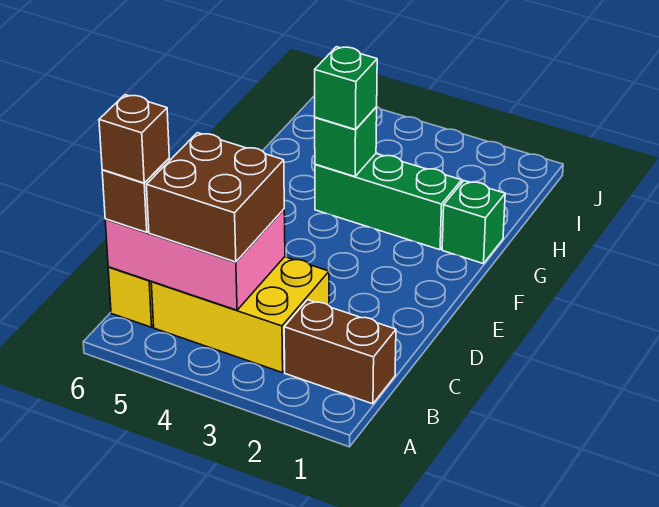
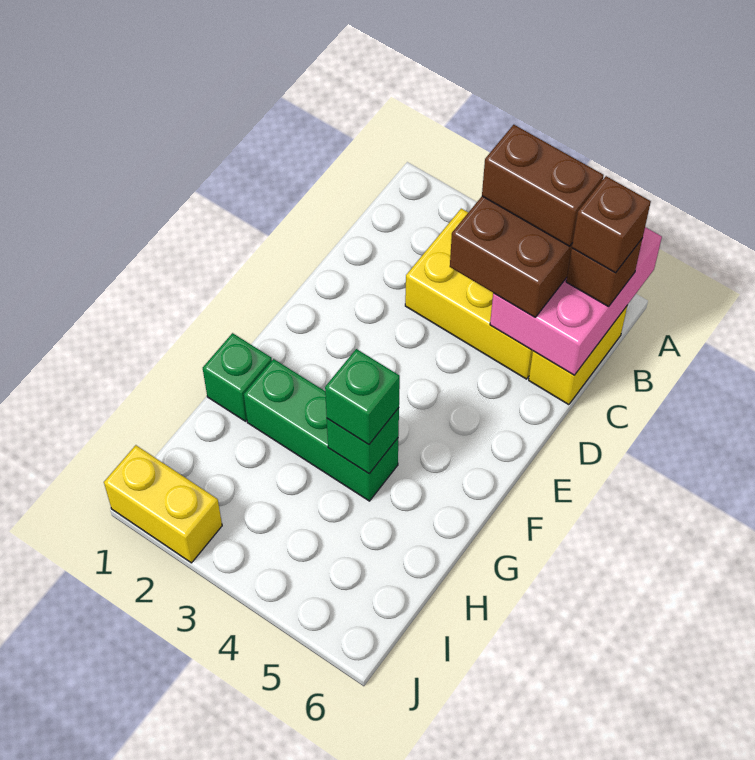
brown 1x2 brick [284,300,396,404] -> brown 1x2 brick moved to [482,125,604,246]
pink 2x3 brick [105,209,285,310] -> pink 2x3 brick turned to [490,227,662,375]
none -> yellow 1x2 brick [104,445,222,563]

